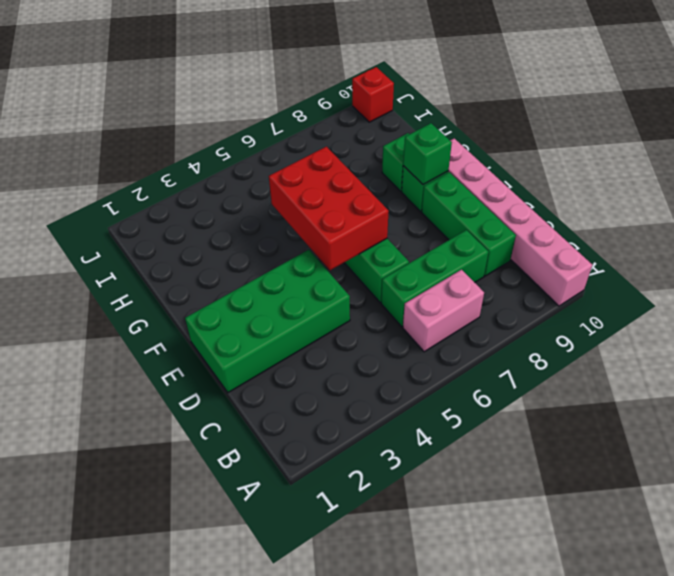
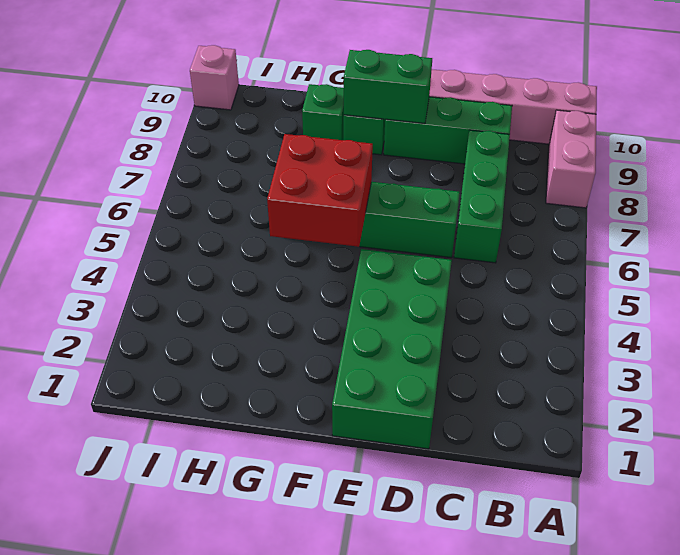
pink 1x2 brick [403,270,484,352] -> pink 1x2 brick moved to [546,110,596,208]
red 2x3 brick [269,147,389,270] -> red 2x2 brick [267,134,373,247]
green 1x1 brick [403,123,452,185] -> green 1x2 brick [344,50,432,123]
red 1x1 brick [352,67,394,122] -> pink 1x1 brick [190,45,239,110]

